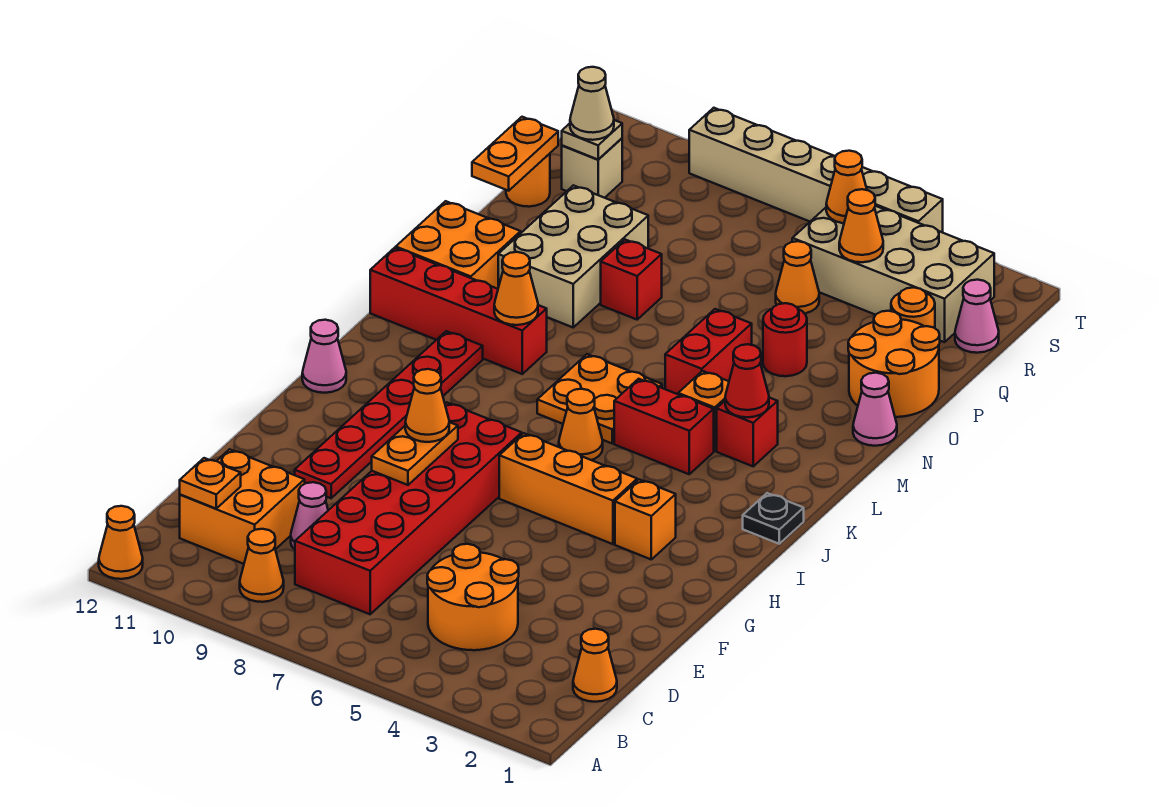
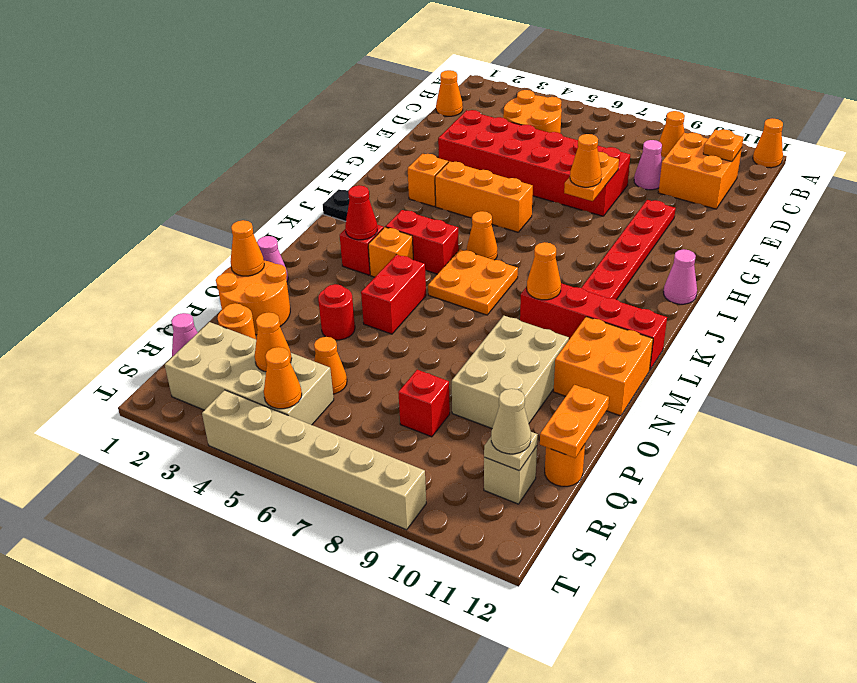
red 2x6 brick [295,402,522,614] -> red 2x6 brick turned to [438,110,630,216]
none -> orange 1x1 cone [230,220,264,276]
red 1x1 brick [601,240,662,320] -> red 1x1 brick moved to [398,370,450,437]

